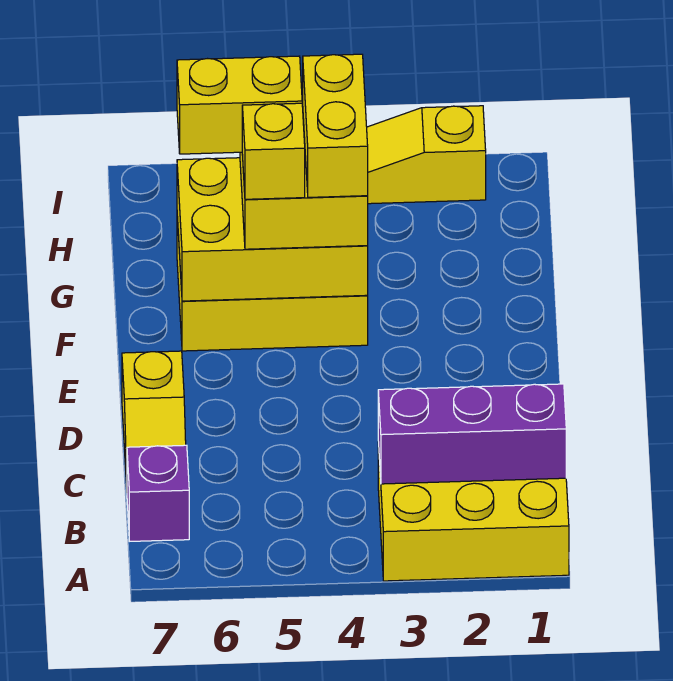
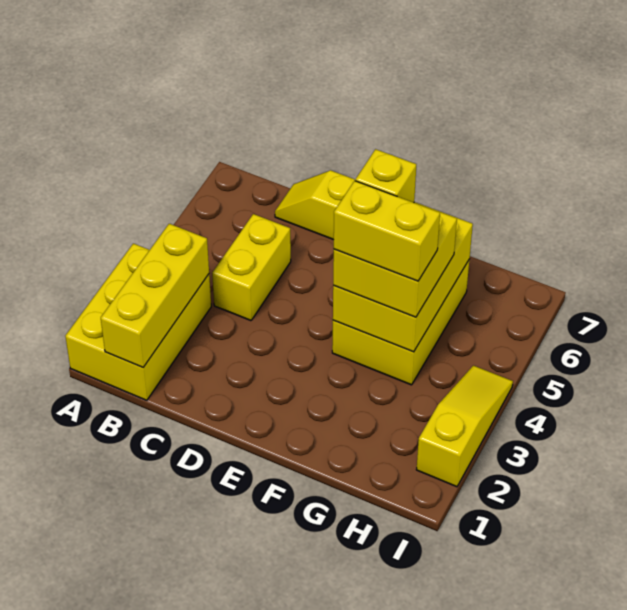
purple 1x3 brick [378,384,566,484] -> yellow 1x3 brick [101,224,209,367]
purple 1x1 brick [127,445,189,541] -> none
yellow 1x2 brick [177,56,302,154] -> yellow 1x2 brick moved to [212,214,291,321]

